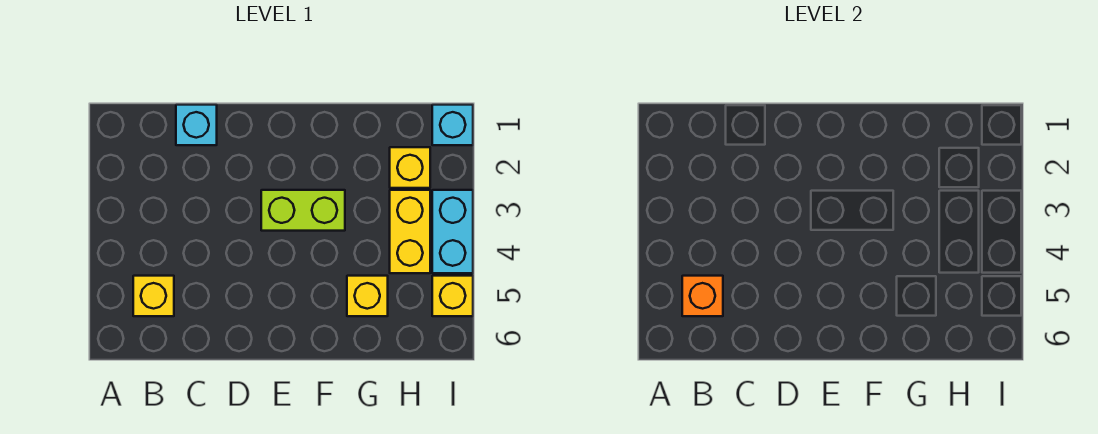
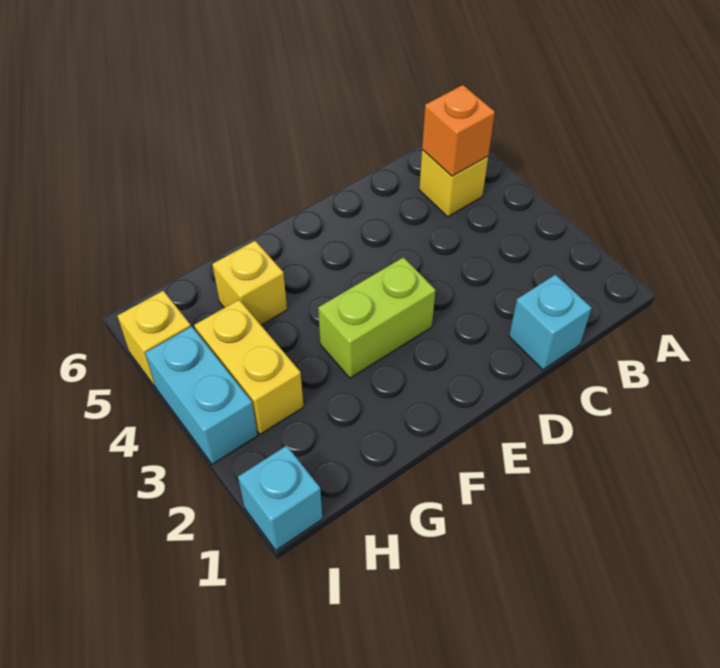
yellow 1x1 brick [390,147,430,188] -> none

